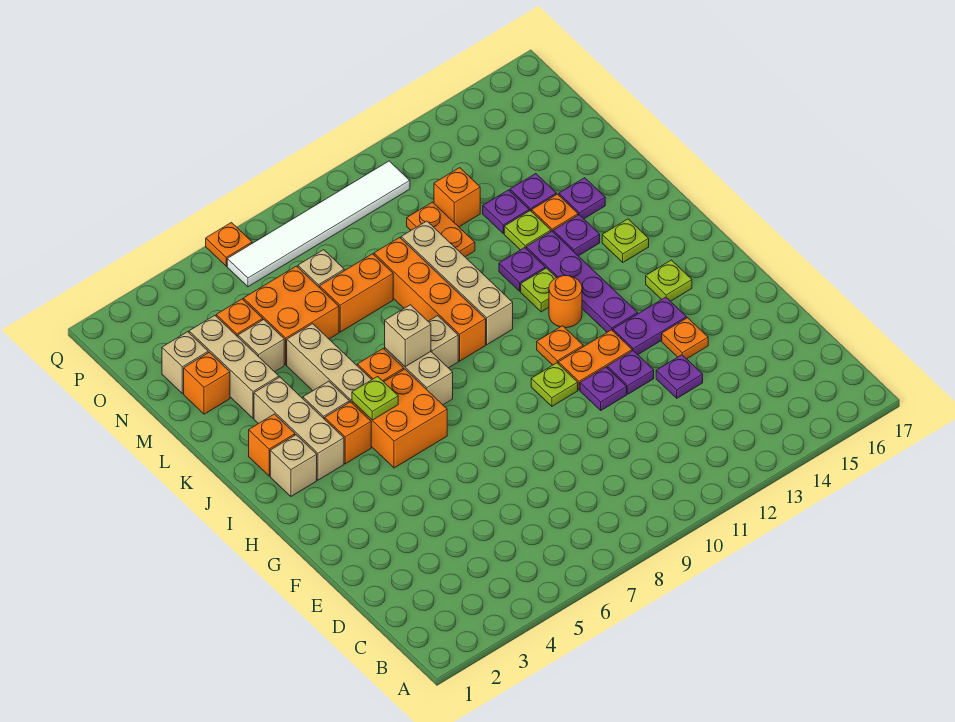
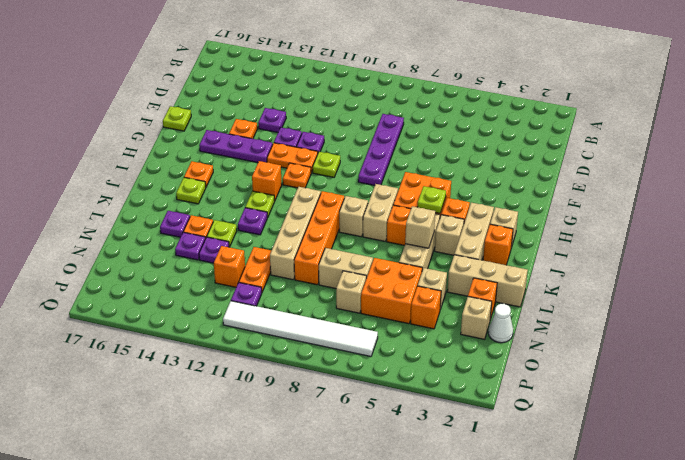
purple 1x2 plate [613,297,687,355] -> purple 1x3 plate [199,130,273,163]
purple 1x4 plate [526,231,638,332] -> purple 1x4 plate moved to [358,114,404,185]
lime 1x1 plate [646,260,692,301] -> lime 1x1 plate moved to [163,106,191,131]
orange 1x1 round brick [549,275,582,328] -> orange 1x1 brick [252,161,282,201]
tan 1x1 brick [385,305,431,367] -> tan 1x1 brick moved to [405,206,435,248]
purple 1x1 plate [553,215,600,256] -> purple 1x1 plate moved to [231,283,262,306]
tan 1x3 brick [189,315,279,418] -> tan 1x3 brick turned to [447,255,528,307]
orange 1x2 brick [320,254,393,332] -> tan 1x2 brick [319,248,373,289]
none -> white 1x1 cone [488,304,513,343]
orange 1x1 plate [206,223,252,266] -> orange 1x1 plate moved to [184,161,213,187]

